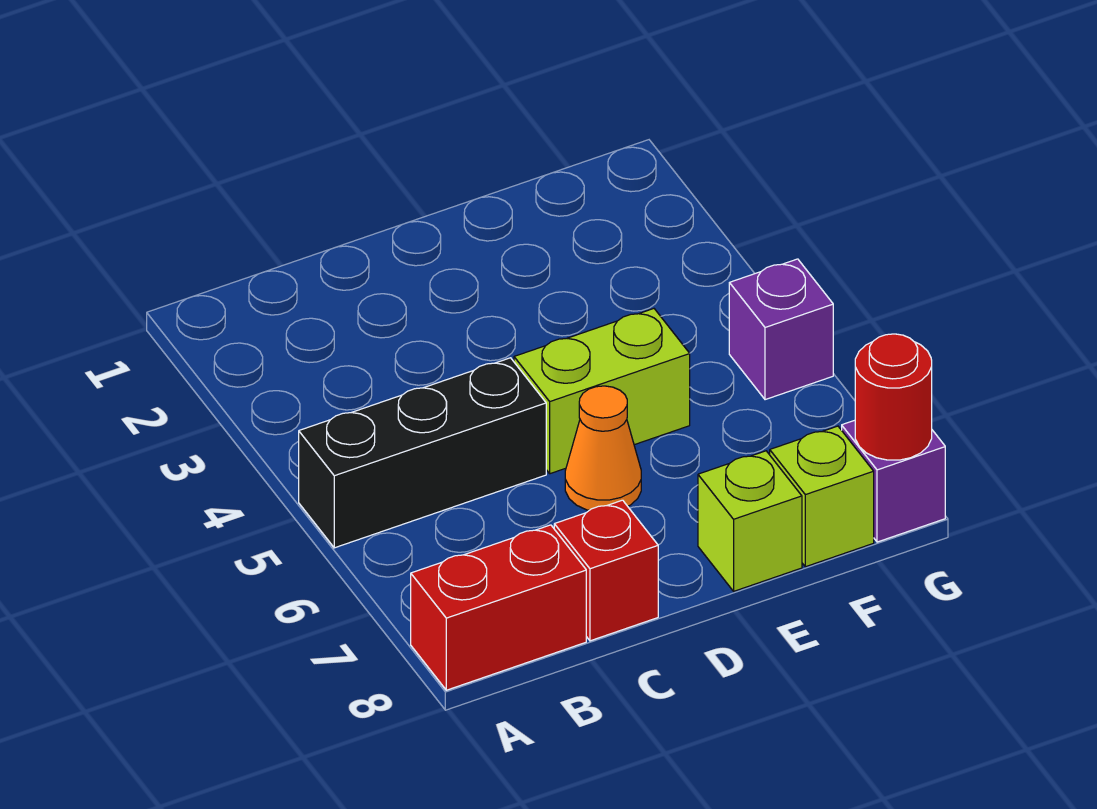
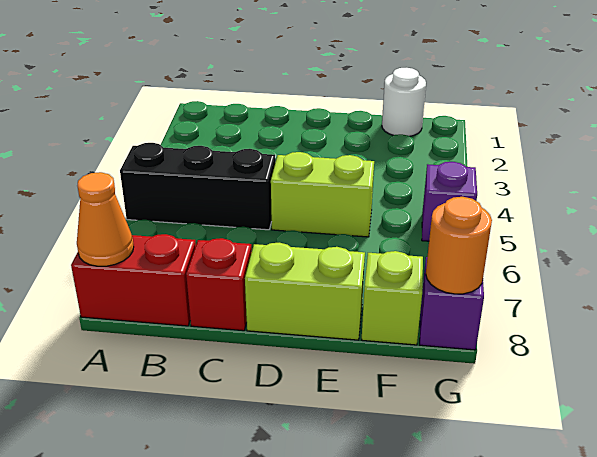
orange 1x1 cone [565,386,641,510] -> orange 1x1 cone moved to [77,172,134,266]
lime 1x1 brick [698,451,802,591] -> lime 1x2 brick [245,243,365,340]
none -> white 1x1 round brick [382,68,426,136]
red 1x1 round brick [855,334,932,460] -> orange 1x1 round brick [426,197,492,294]

